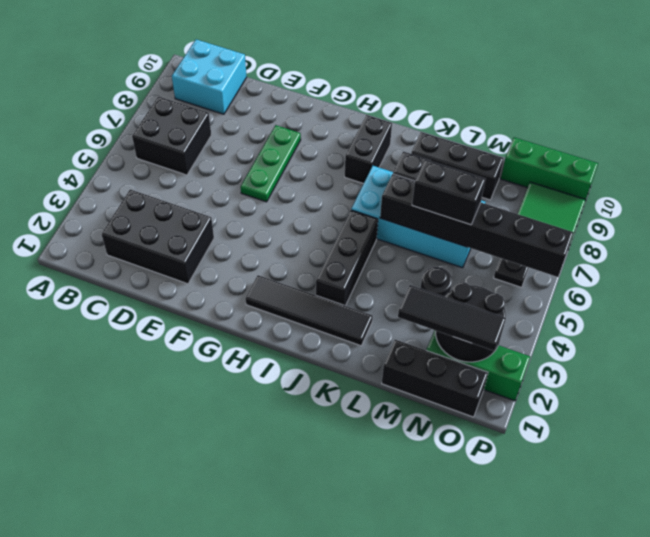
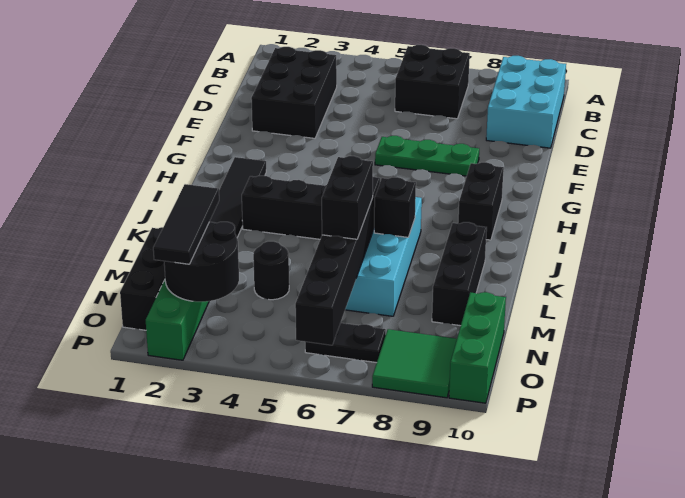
cyan 2x2 brick [172,39,247,114] -> cyan 2x3 brick [486,56,566,148]
black 1x2 brick [345,115,392,184] -> black 1x2 brick turned to [458,162,504,240]

